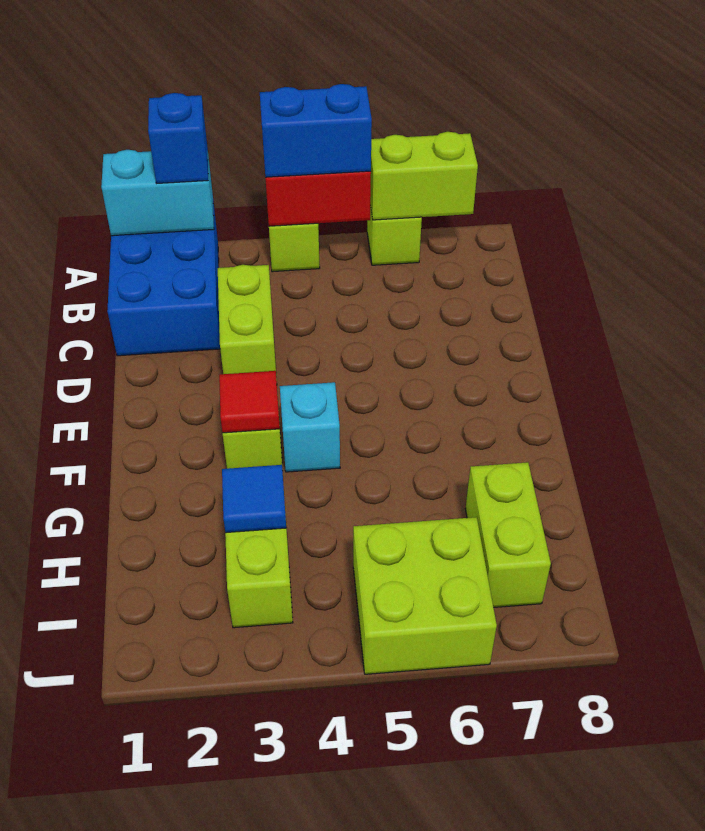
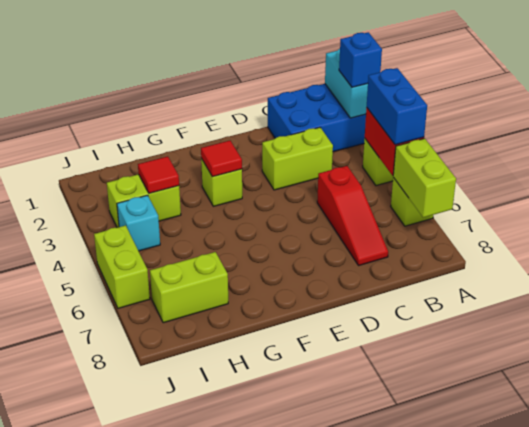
none -> red 1x3 slope [317,166,388,266]
cyan 1x1 brick [280,382,340,472] -> cyan 1x1 brick moved to [117,195,160,251]
blue 1x1 tile [222,465,286,533] -> red 1x1 tile [138,156,179,193]
lime 2x2 brick [353,517,497,674] -> lime 1x2 brick [94,225,150,308]

